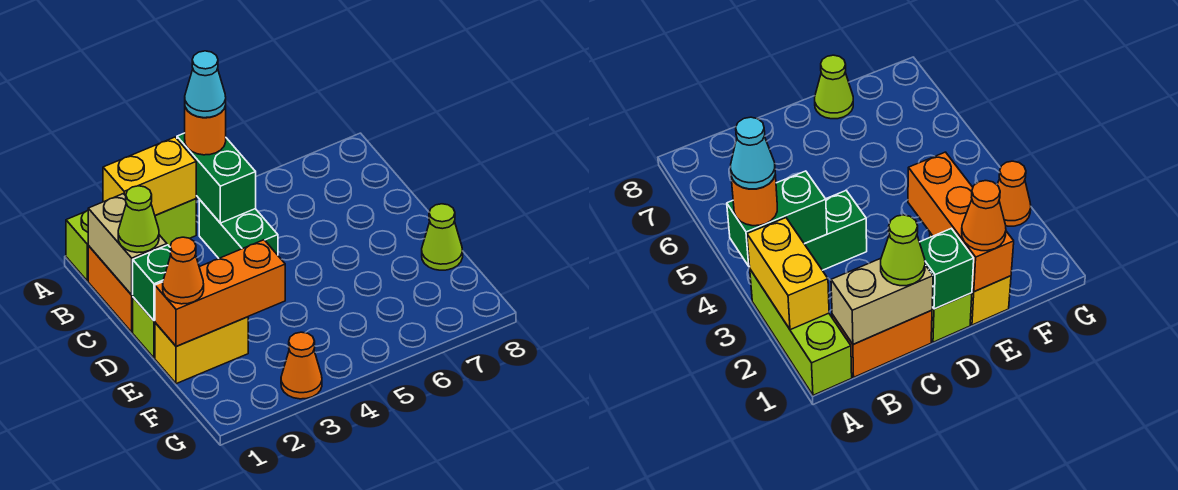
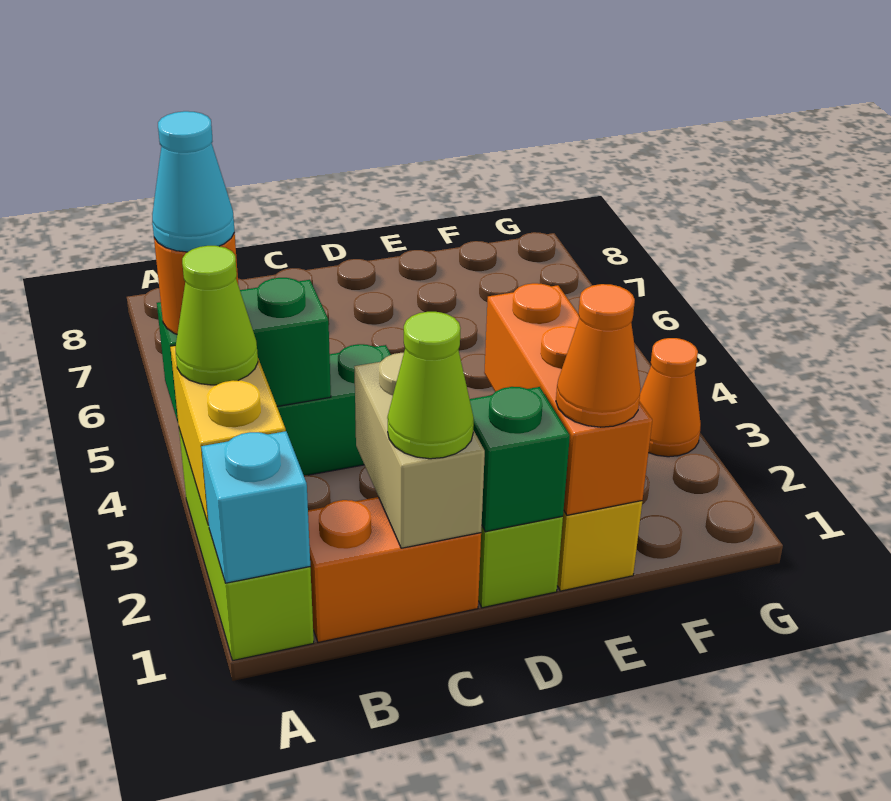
none -> cyan 1x1 brick [201,431,310,583]
tan 1x2 brick [88,194,167,295] -> tan 1x2 brick turned to [354,353,485,548]
lime 1x1 cone [422,204,463,270] -> lime 1x1 cone moved to [176,246,258,385]

